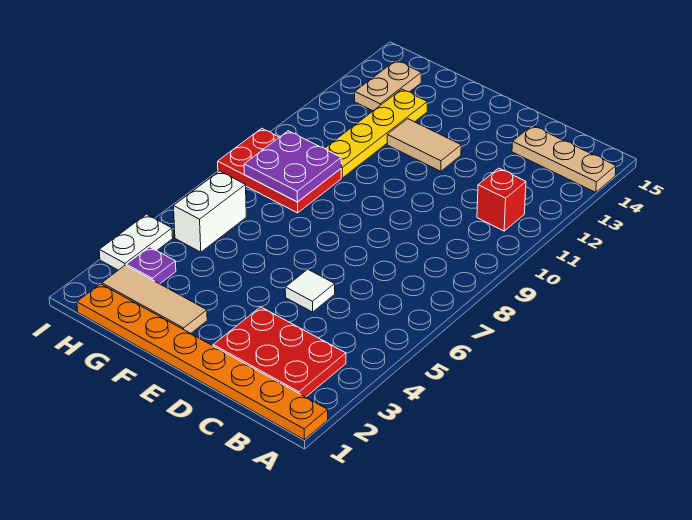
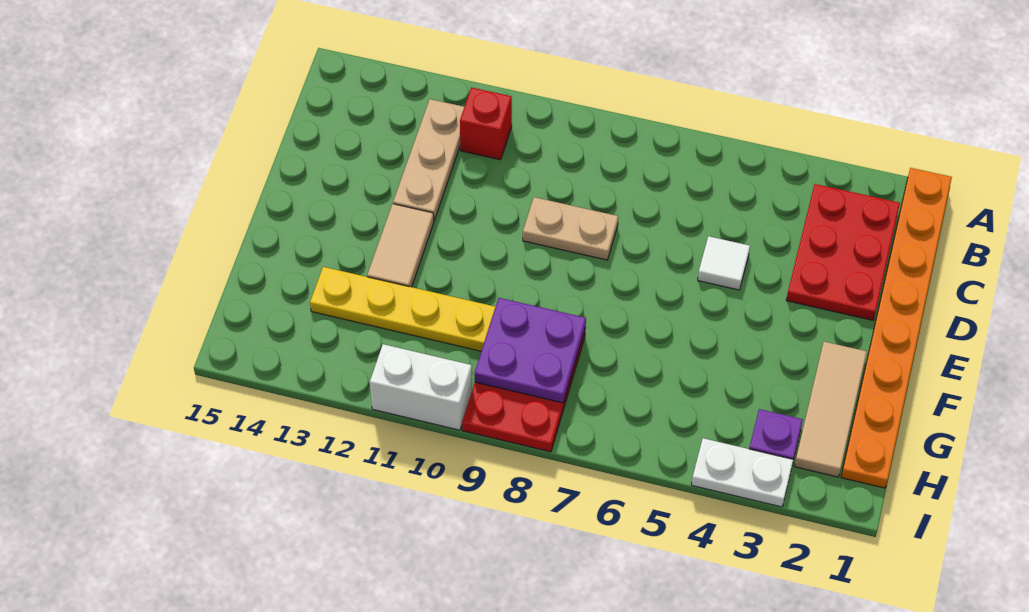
tan 1x3 plate [512,126,616,192] -> tan 1x3 plate moved to [393,99,464,220]
white 1x2 brick [174,171,246,252] -> white 1x2 brick moved to [370,344,472,430]
tan 1x2 plate [355,61,421,111] -> tan 1x2 plate moved to [523,197,618,260]

